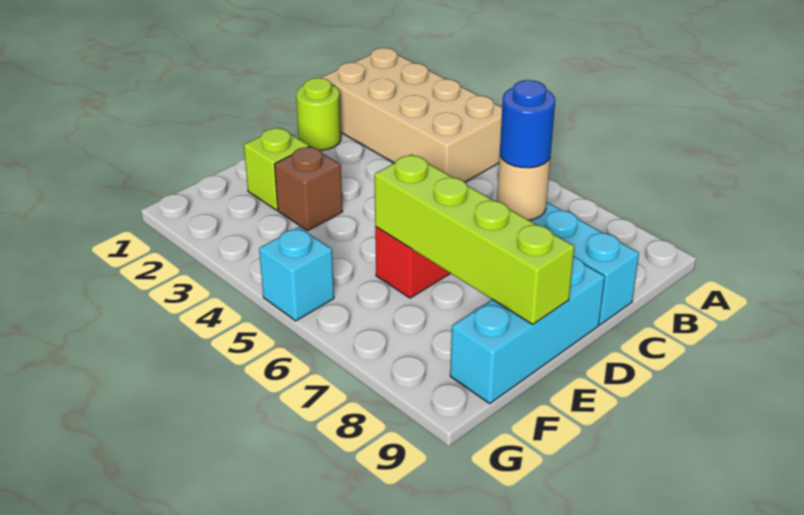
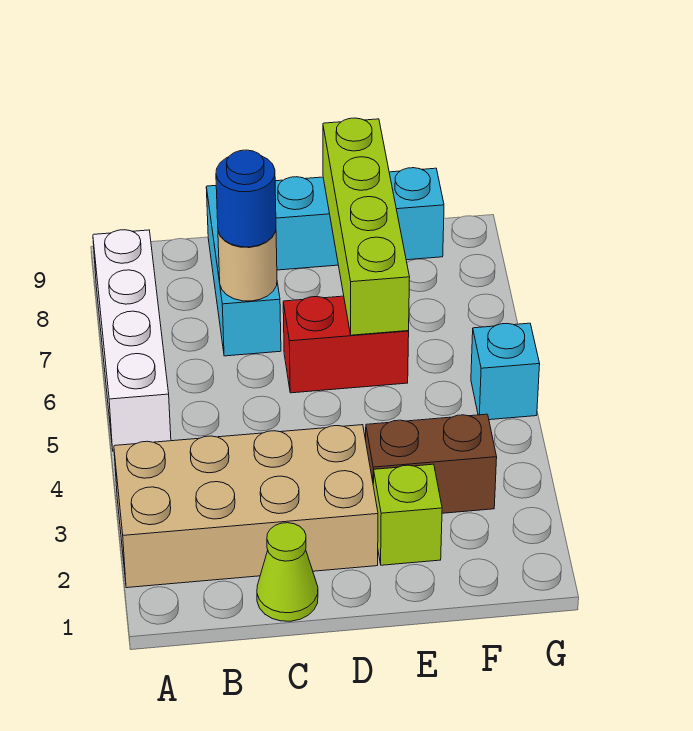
tan 2x4 brick [322,48,502,182] -> tan 2x4 brick turned to [114,425,378,588]
none -> white 1x4 brick [93,230,171,451]
lime 1x1 round brick [296,78,341,150] -> lime 1x1 cone [257,523,318,621]
brown 1x1 brick [274,146,343,231] -> brown 1x2 brick [366,414,497,513]

